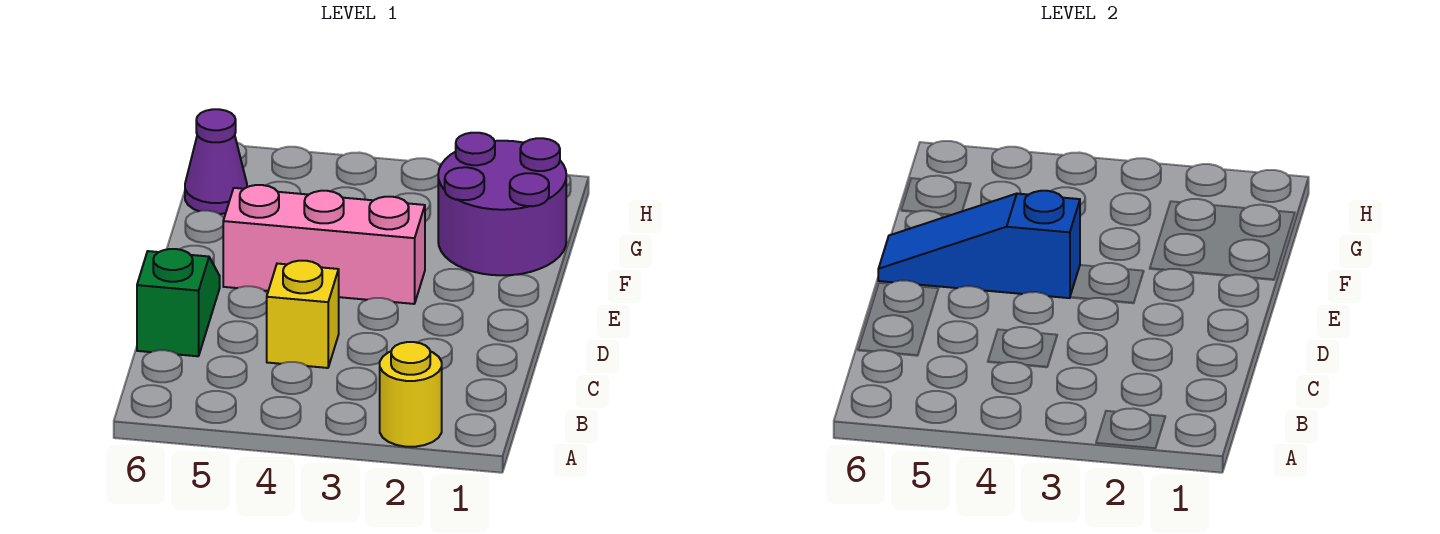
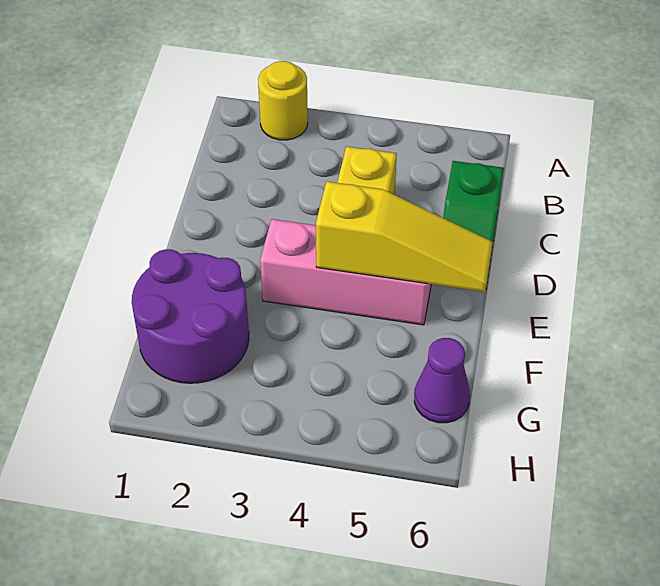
blue 1x3 slope [878,191,1080,298] -> yellow 1x3 slope [316,182,493,292]

